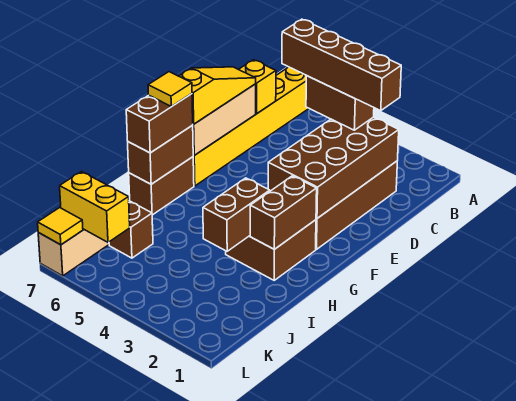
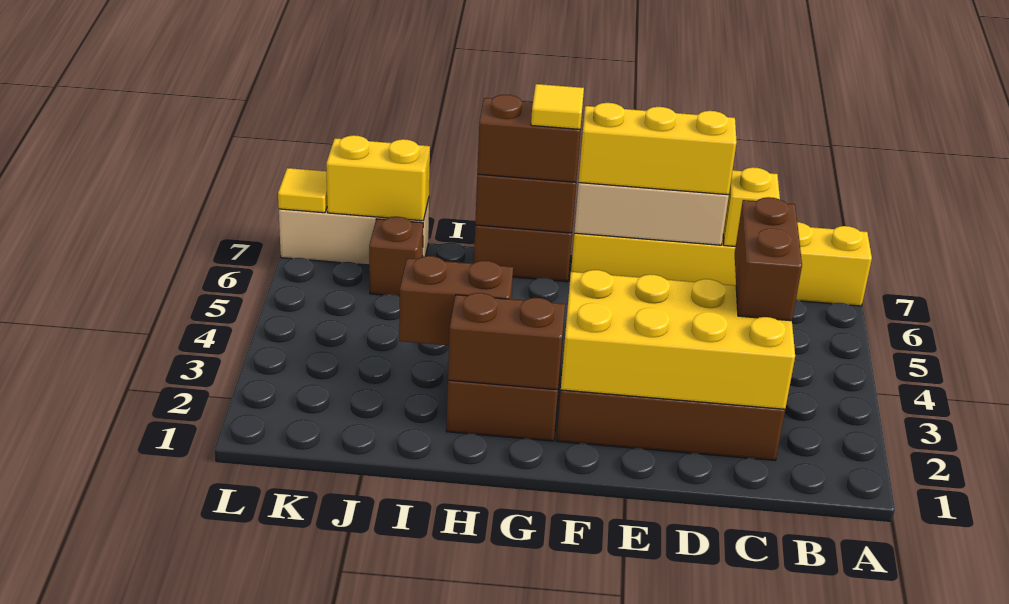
brown 2x4 brick [268,117,399,218] -> yellow 2x4 brick [561,270,795,409]
brown 1x4 brick [282,19,401,111] -> none
yellow 1x3 slope [179,67,256,124] -> yellow 1x3 brick [579,103,737,195]
yellow 1x2 brick [60,172,130,242] -> yellow 1x2 brick turned to [326,135,430,221]

